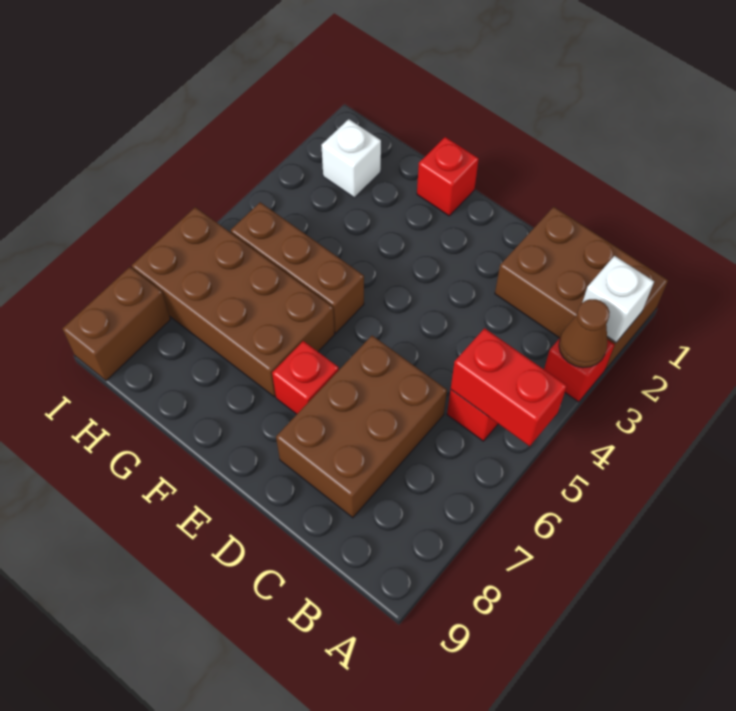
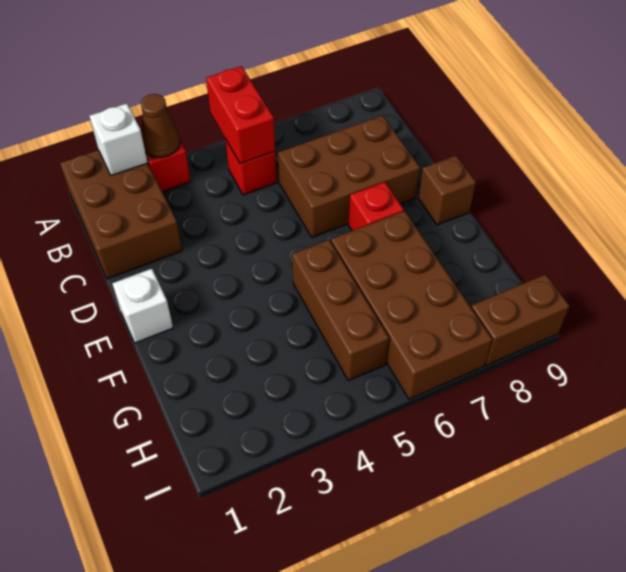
none -> brown 1x1 brick [418,156,476,225]
red 1x1 brick [417,137,479,216] -> none
white 1x1 brick [321,119,381,198] -> white 1x1 brick moved to [112,269,173,343]

